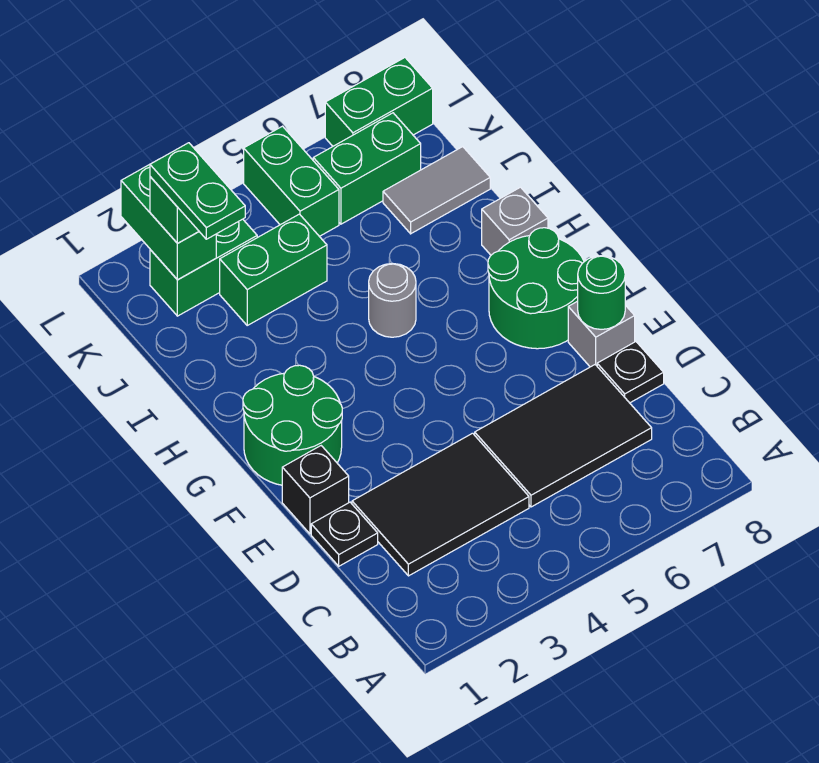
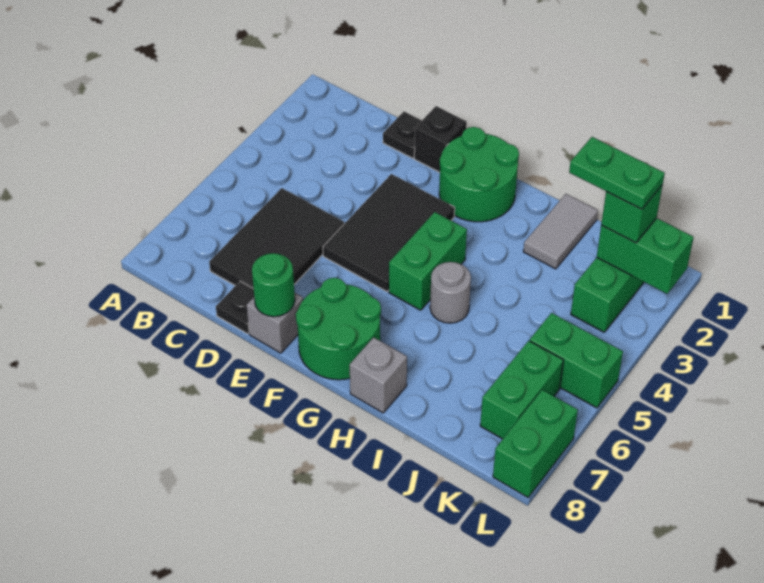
black 2x3 tile [352,433,529,576] -> black 2x3 tile moved to [323,174,455,292]
green 1x2 brick [220,214,327,325] -> green 1x2 brick moved to [389,212,467,310]
grey 1x2 tile [383,147,490,234] -> grey 1x2 tile moved to [523,194,598,269]

